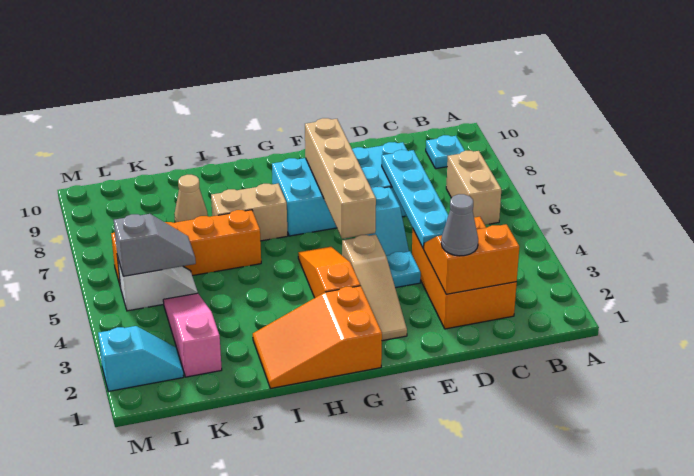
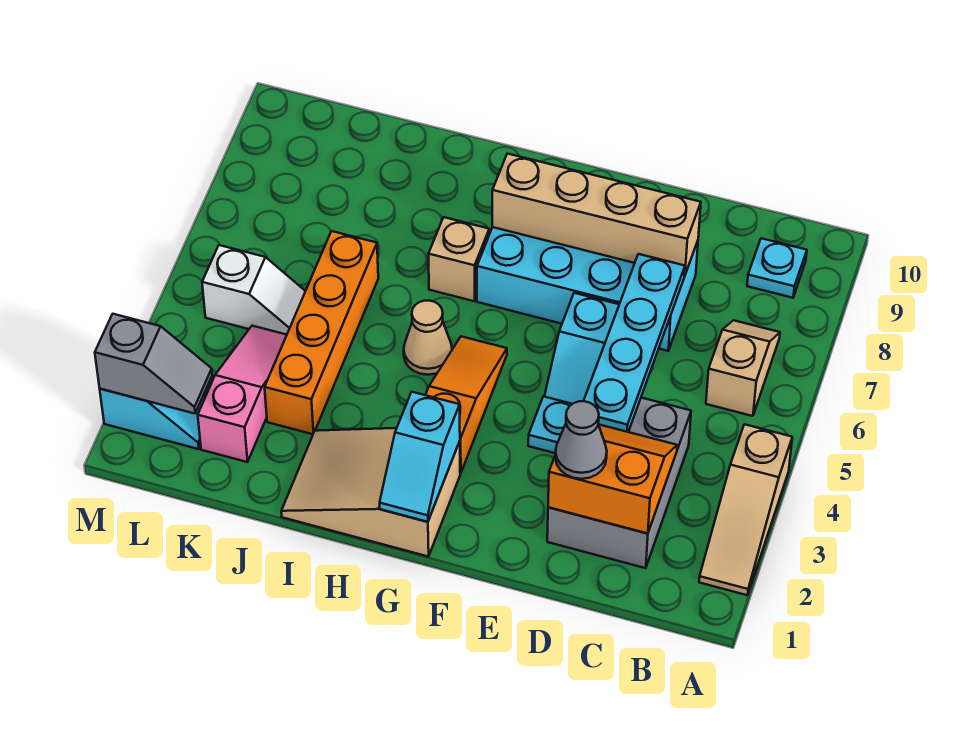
tan 1x2 brick [446,151,501,225] -> tan 1x2 slope [706,320,780,416]
orange 2x3 brick [412,217,517,329] -> grey 2x3 brick [547,398,691,568]
tan 1x3 slope [342,235,407,341] -> tan 1x3 slope moved to [699,424,792,595]
tan 1x4 brick [305,118,376,239] -> tan 1x4 brick turned to [492,154,701,276]
orange 2x3 slope [253,286,382,388] -> tan 2x3 slope [281,428,460,557]
none -> cyan 1x2 slope [380,392,460,522]
tan 1x2 brick [211,184,288,241] -> tan 1x1 brick [428,217,489,301]
orange 1x4 brick [111,210,261,287] -> orange 1x4 brick turned to [265,231,378,434]
tan 1x1 cone [174,175,208,222] -> tan 1x1 cone moved to [404,301,452,375]
grey 1x2 slope [114,214,196,276] -> grey 1x2 slope moved to [95,314,212,414]

